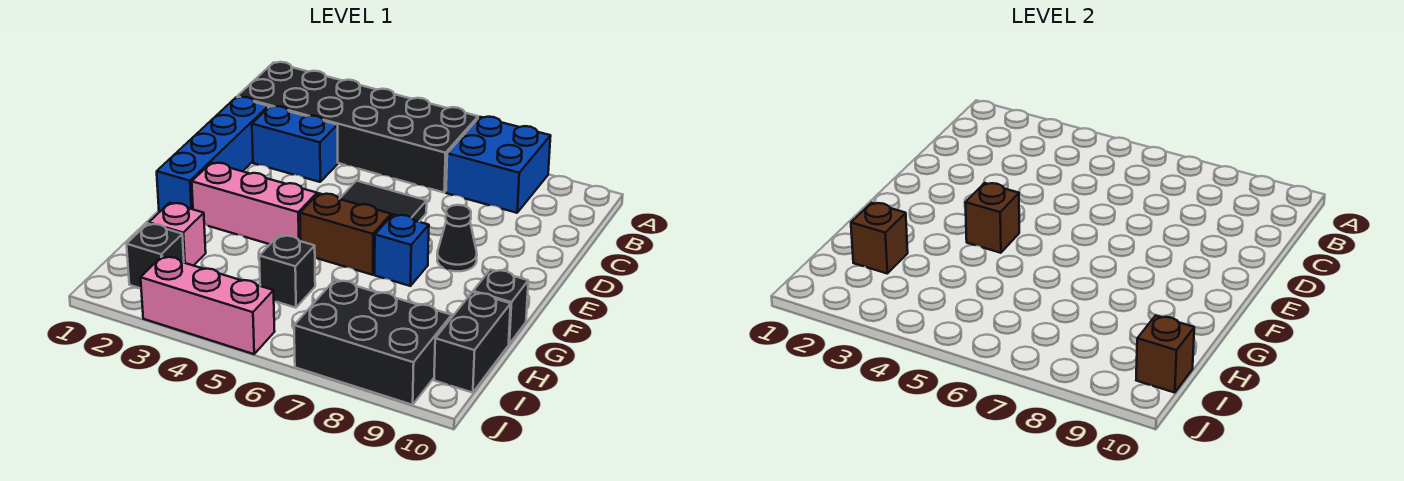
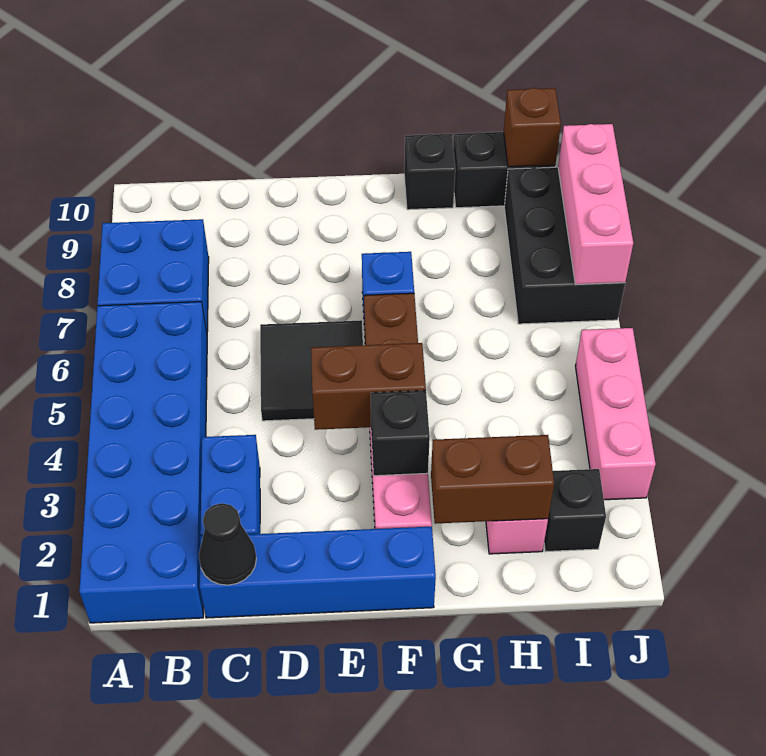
black 2x6 brick [237,62,478,192] -> blue 2x6 brick [79,302,207,623]
black 1x1 cone [437,205,477,271] -> black 1x1 cone moved to [199,503,256,585]
brown 1x1 brick [965,183,1019,253] -> brown 1x2 brick [311,343,426,430]
brown 1x1 brick [851,203,908,273] -> brown 1x2 brick [431,435,554,524]
black 1x1 brick [259,235,315,308] -> black 1x1 brick moved to [371,390,430,476]
none -> pink 1x3 brick [558,124,633,285]

